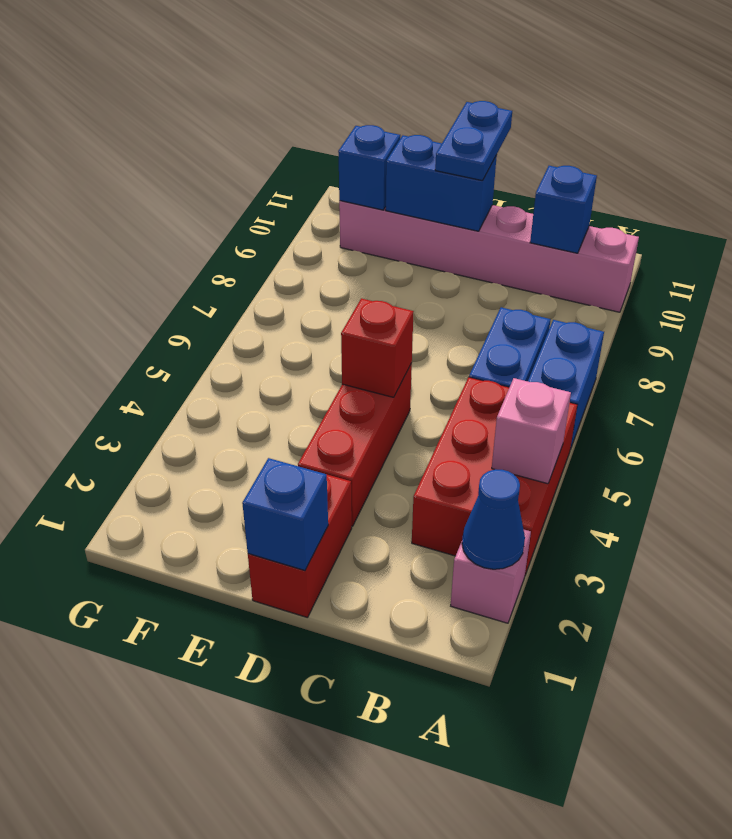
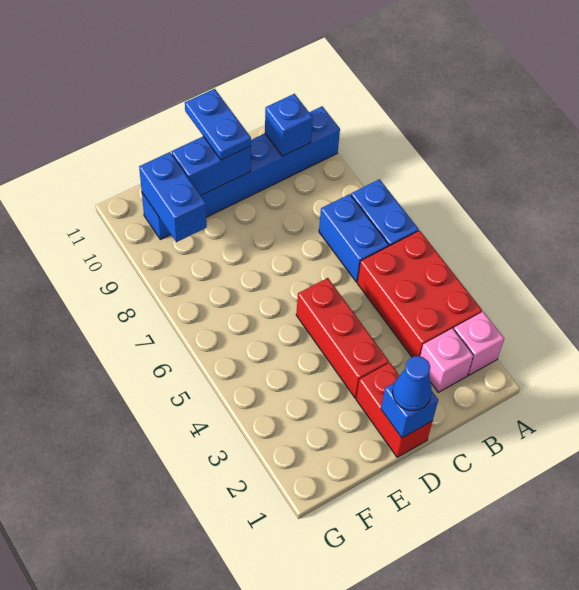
blue 1x1 cone [462,469,525,569] -> blue 1x1 cone moved to [393,356,432,411]
pink 1x1 brick [492,378,571,484] -> pink 1x1 brick moved to [420,328,473,392]
pink 1x6 brick [339,201,639,312] -> blue 1x6 brick [142,106,340,240]
red 1x1 brick [341,298,414,397] -> none
blue 1x1 brick [338,125,400,210] -> blue 1x2 brick [139,152,207,242]

